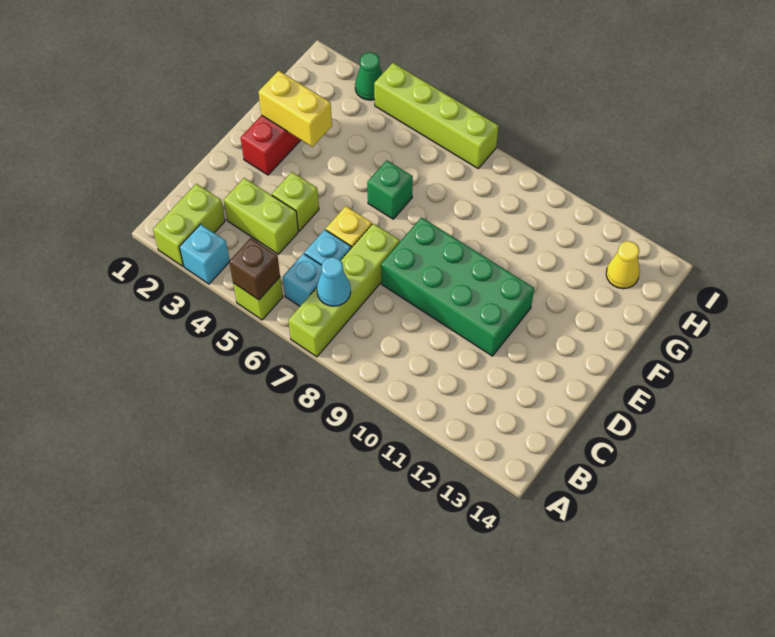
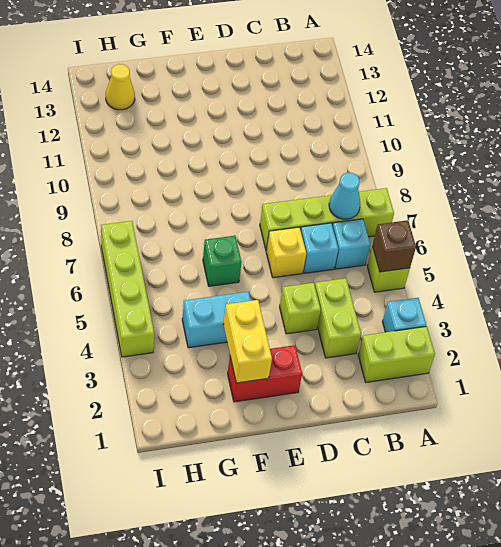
green 2x4 brick [381,217,534,356] -> none
none -> cyan 1x2 brick [182,292,251,348]
green 1x1 cone [355,52,382,100] -> none

